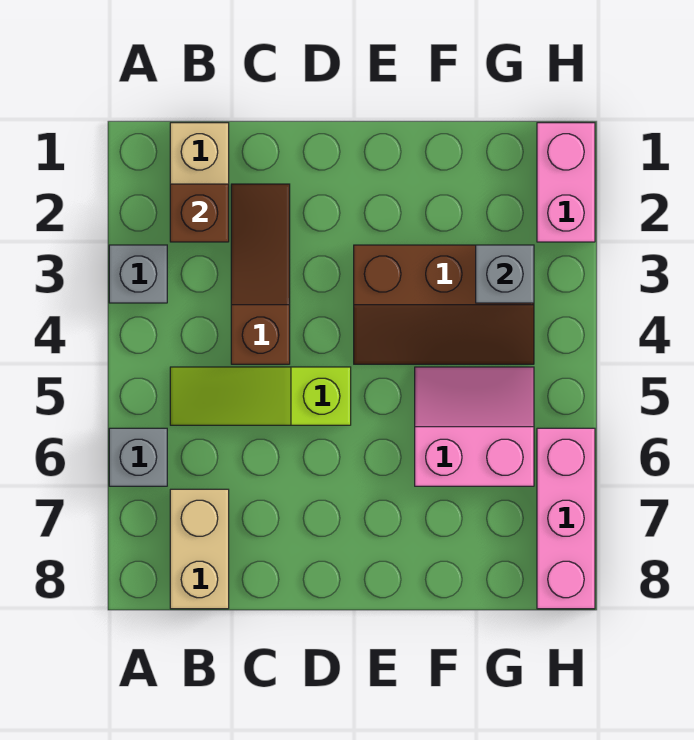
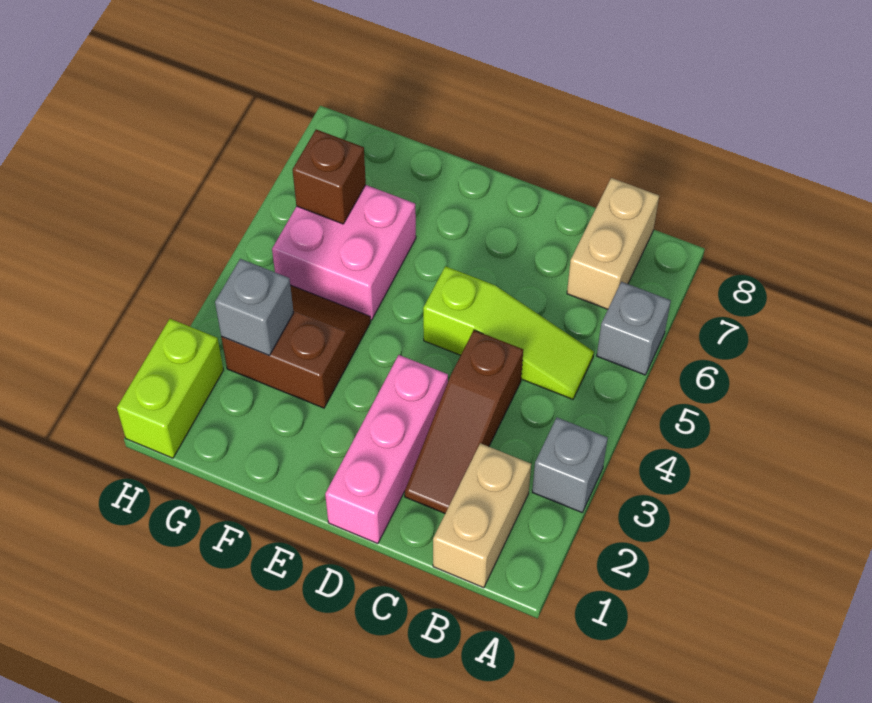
brown 1x1 brick [170,184,229,242] -> brown 1x1 brick moved to [293,129,366,224]
brown 2x3 slope [354,245,534,364] -> brown 2x2 slope [221,285,371,408]
pink 2x2 slope [415,367,534,486] -> pink 2x2 brick [272,185,416,320]
pink 1x2 brick [537,123,595,242] -> lime 1x2 brick [117,319,223,458]
pink 1x3 brick [537,428,595,609] -> pink 1x3 brick moved to [325,355,448,544]

